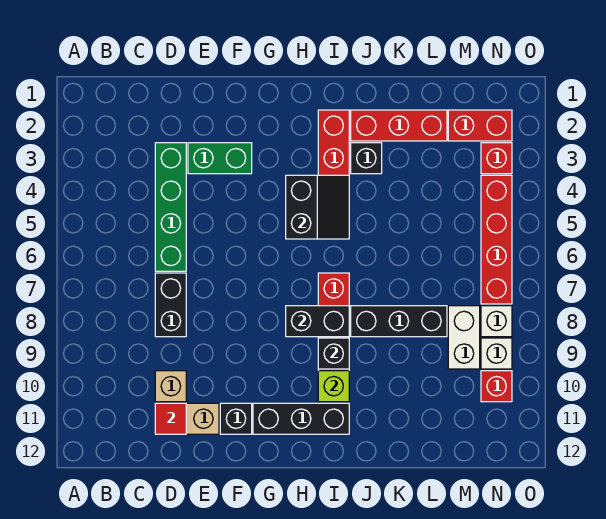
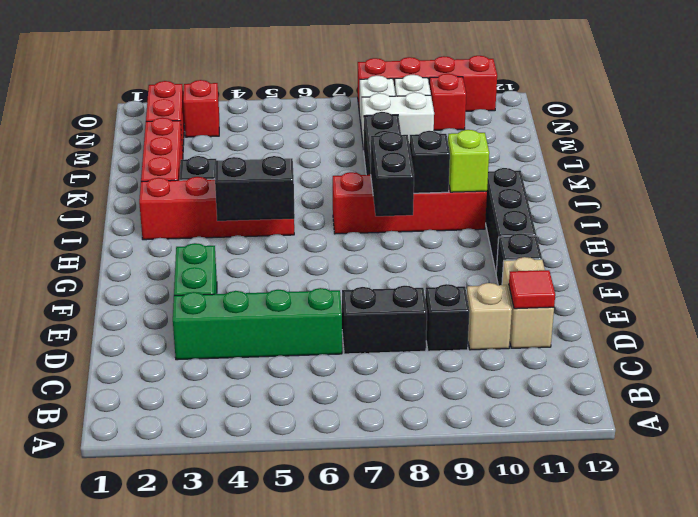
none -> black 1x1 brick [425,284,470,351]
red 1x4 brick [481,175,512,304] -> red 1x4 brick moved to [358,56,497,114]

